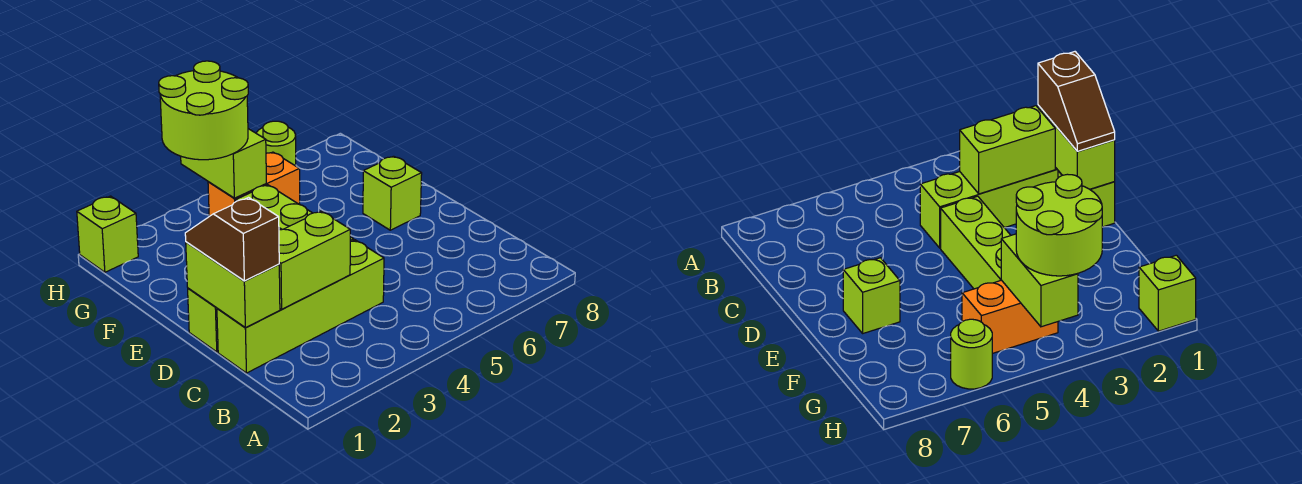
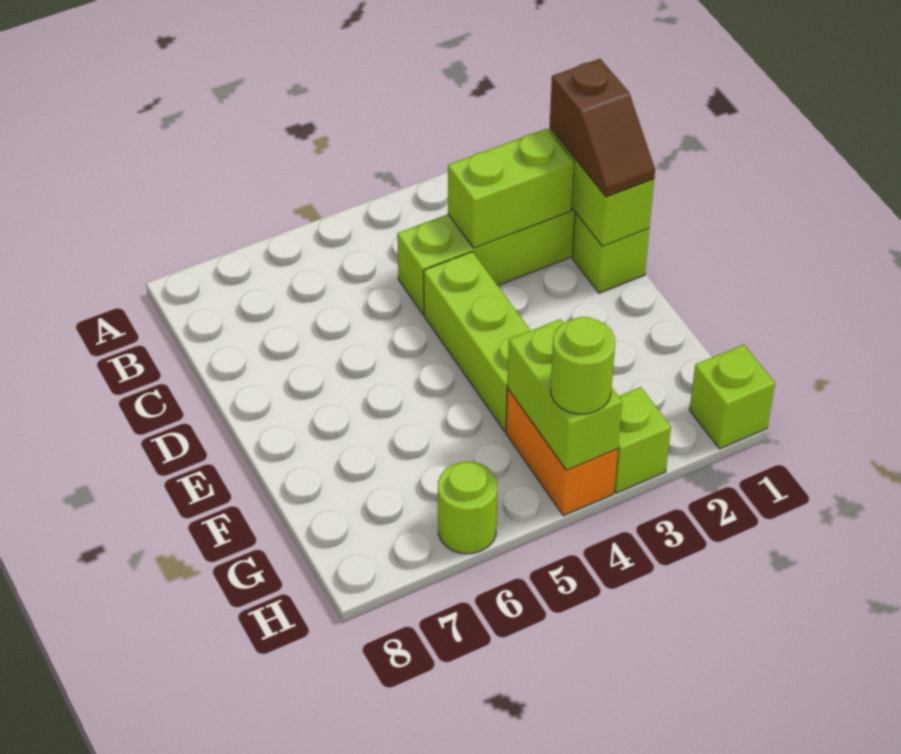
lime 1x1 brick [363,156,422,230] -> lime 1x1 brick moved to [614,387,671,493]
lime 2x2 round brick [159,61,248,160] -> lime 1x1 round brick [551,317,615,414]
orange 1x2 brick [208,152,300,216] -> orange 1x2 brick turned to [506,388,618,516]

